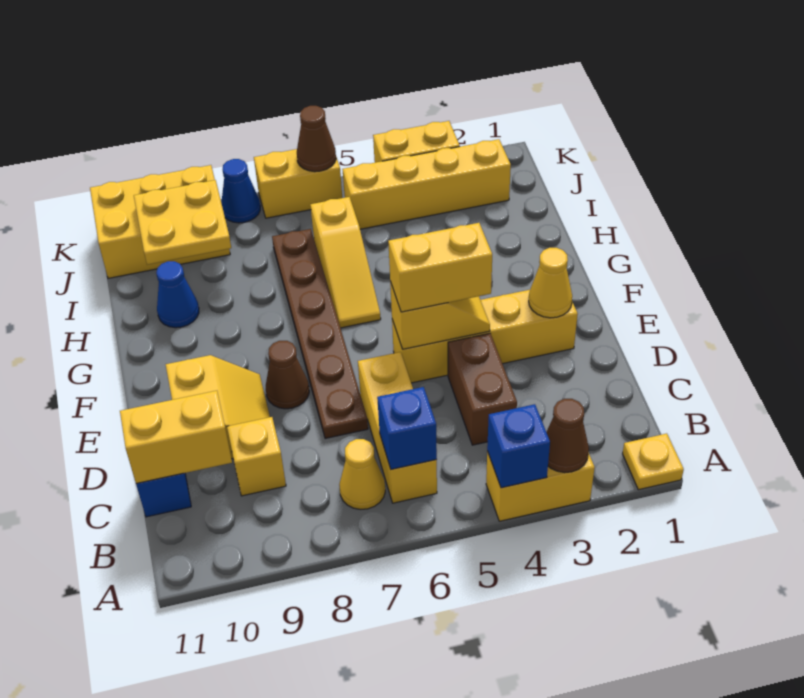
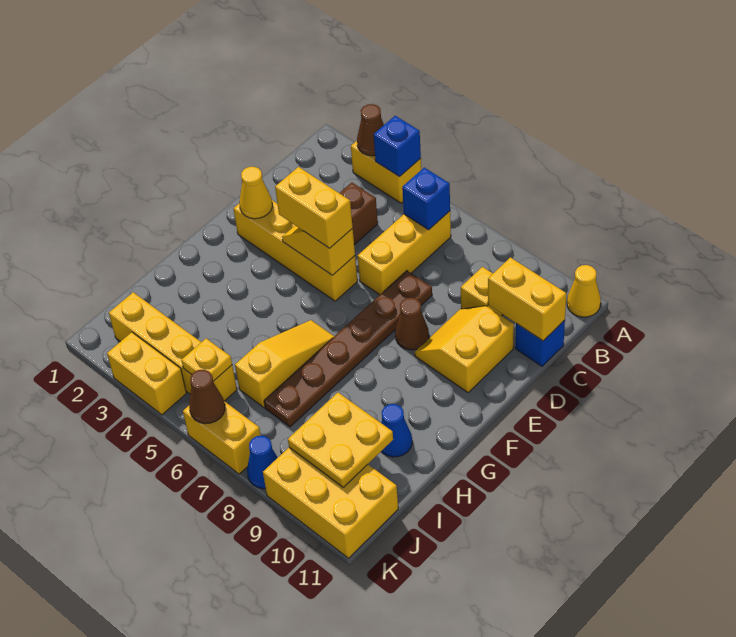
yellow 1x1 plate [623,433,684,490] -> yellow 1x1 plate moved to [181,339,232,381]
yellow 1x1 cone [339,439,385,509] -> yellow 1x1 cone moved to [567,265,601,317]

